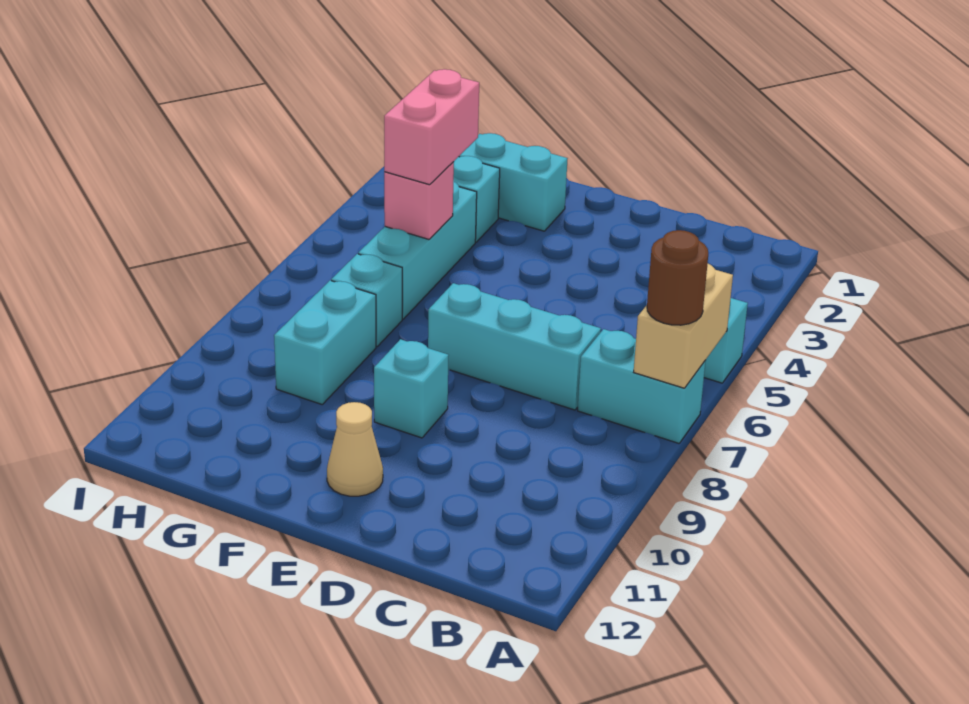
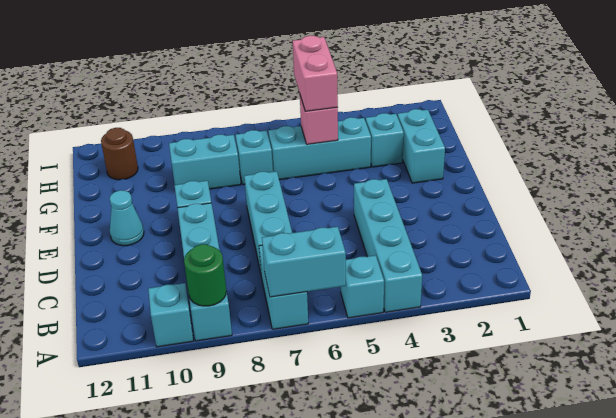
none -> cyan 1x4 brick [354,179,422,312]
tan 1x2 brick [634,264,733,388] -> cyan 1x2 brick [262,227,346,297]
brown 1x1 round brick [647,230,708,325] -> brown 1x1 round brick moved to [101,128,138,180]
none -> cyan 1x4 brick [178,203,232,341]
none -> green 1x1 round brick [184,244,226,306]
none -> cyan 1x1 brick [148,283,193,347]
tan 1x1 cone [327,402,383,496] -> cyan 1x1 cone [110,190,144,246]
pink 1x2 brick [384,69,479,185] -> pink 1x2 brick turned to [293,36,338,111]

